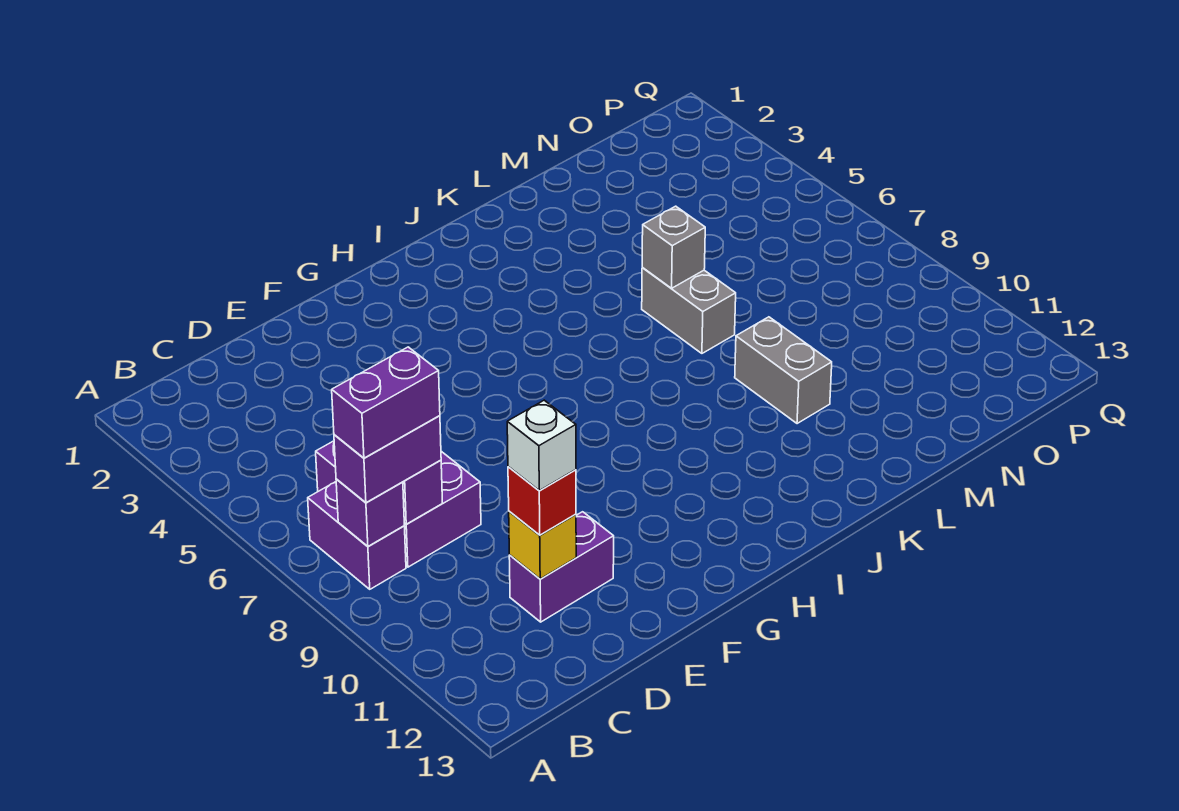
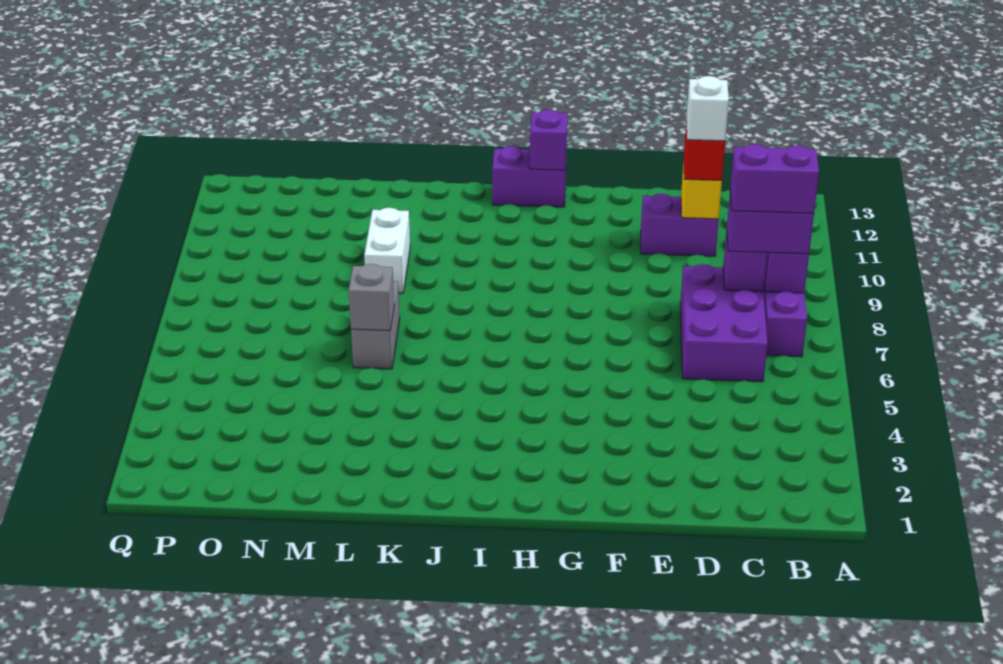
none -> purple 1x2 brick [492,146,566,207]
none -> purple 1x1 brick [530,109,567,170]
grey 1x2 brick [735,317,832,424] -> white 1x2 brick [364,208,410,293]

